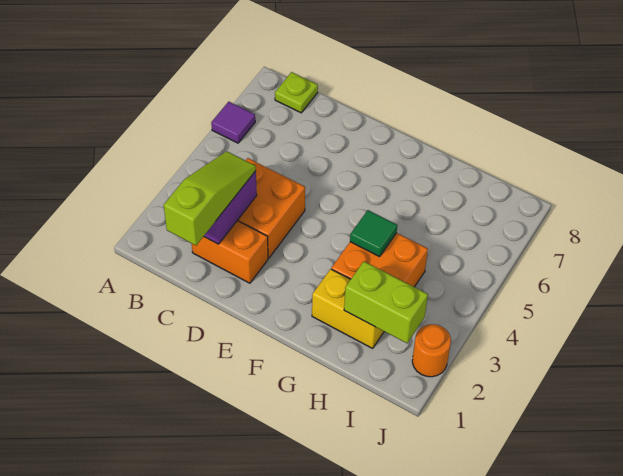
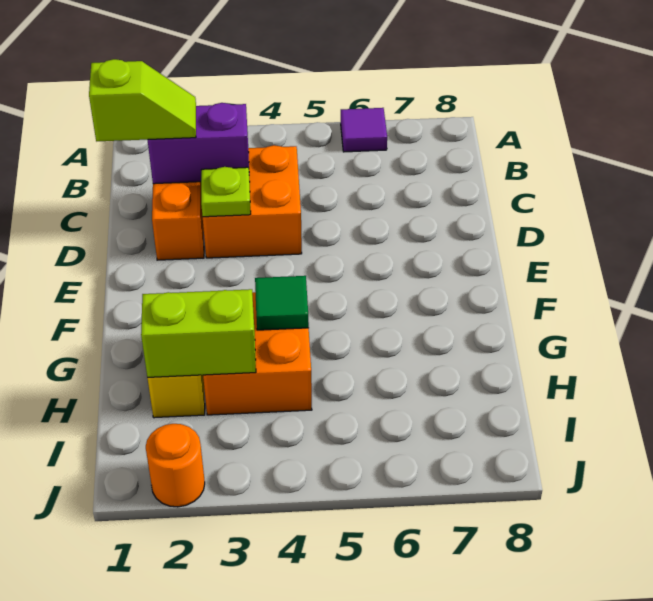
lime 1x1 plate [275,72,318,113] -> lime 1x1 plate moved to [201,167,251,217]
lime 1x3 slope [164,151,256,246] -> lime 1x2 slope [89,59,196,141]
lime 1x2 brick [344,262,428,343] -> lime 1x2 brick turned to [141,289,256,377]

